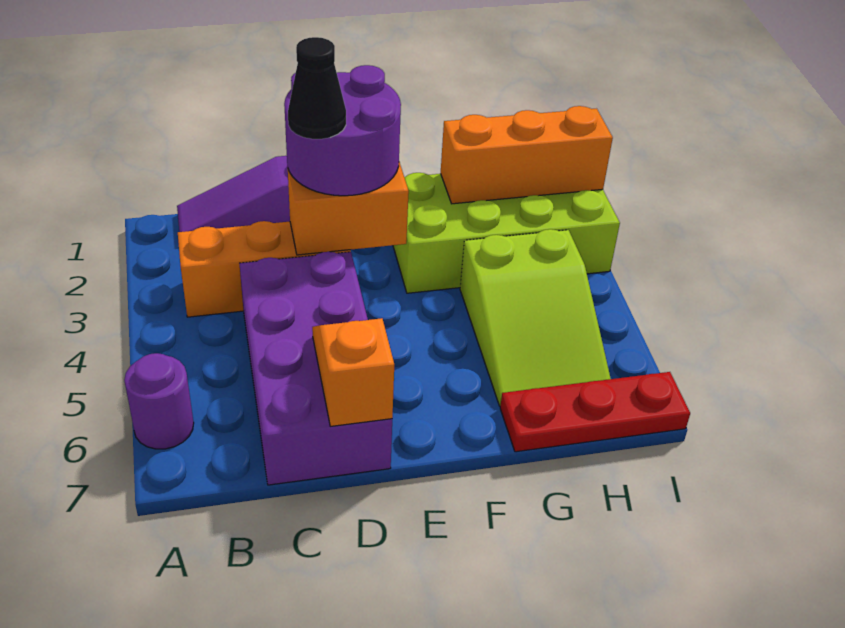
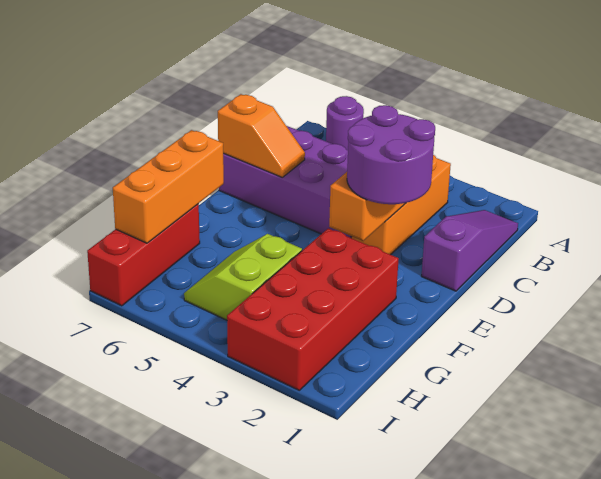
black 1x1 cone [288,37,346,139] -> none
lime 2x4 brick [393,173,620,293] -> red 2x4 brick [227,228,399,390]
orange 1x3 brick [441,106,613,204] -> orange 1x3 brick moved to [113,130,224,243]
lime 2x3 slope [460,229,611,406] -> lime 2x2 slope [184,234,302,320]
red 1x3 plate [500,372,690,452] -> red 1x3 brick [87,204,200,306]

